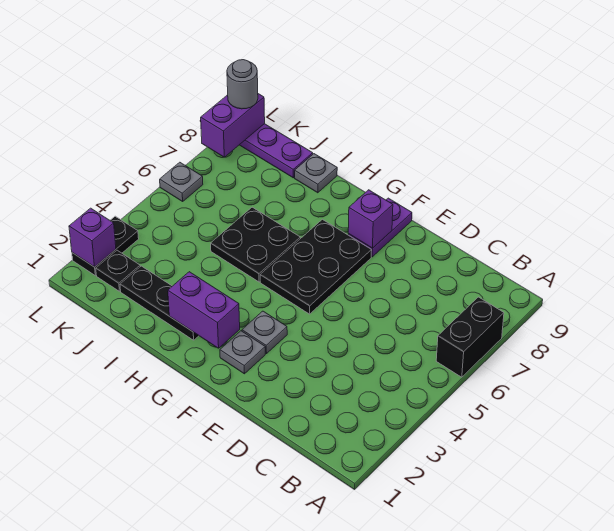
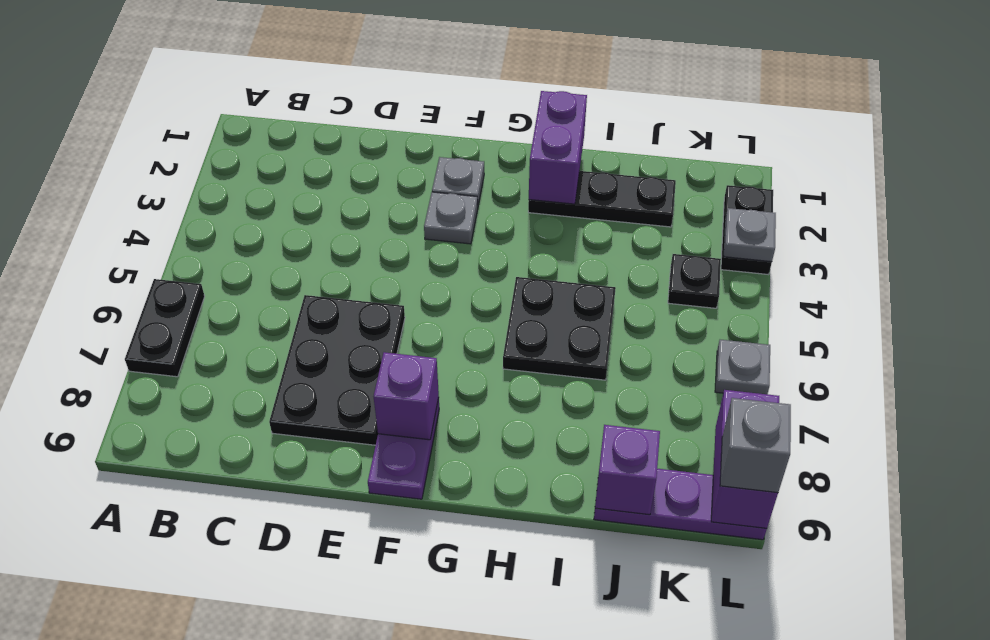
black 1x2 brick [436,297,504,377] -> black 1x2 plate [125,279,205,377]
black 2x3 plate [260,219,372,314] -> black 2x3 plate moved to [269,295,405,445]
purple 1x2 brick [168,272,240,348] -> purple 1x2 brick turned to [529,91,587,204]
grey 1x1 plate [295,154,337,193] -> grey 1x1 plate moved to [724,208,776,262]
black 1x1 plate [96,250,140,291] -> black 1x1 plate moved to [668,254,721,308]
purple 1x1 brick [69,208,116,267] -> purple 1x1 brick moved to [595,425,660,515]
grey 1x1 round brick [227,60,258,109] -> grey 1x1 brick [720,398,791,493]

